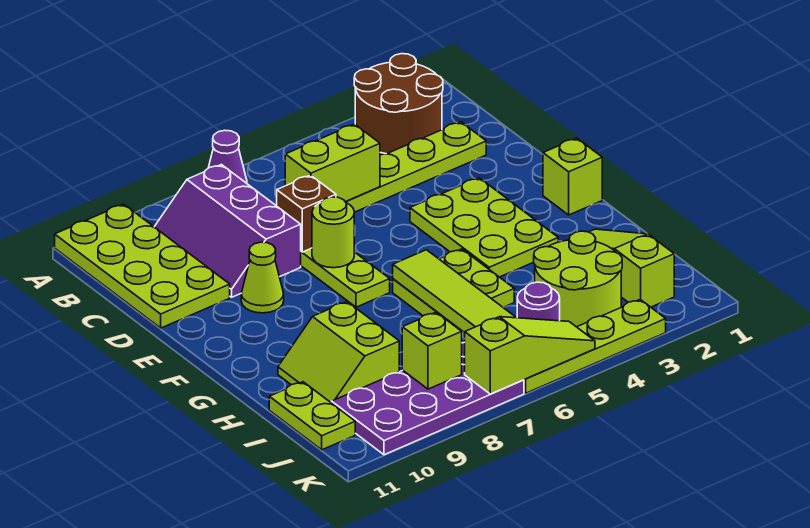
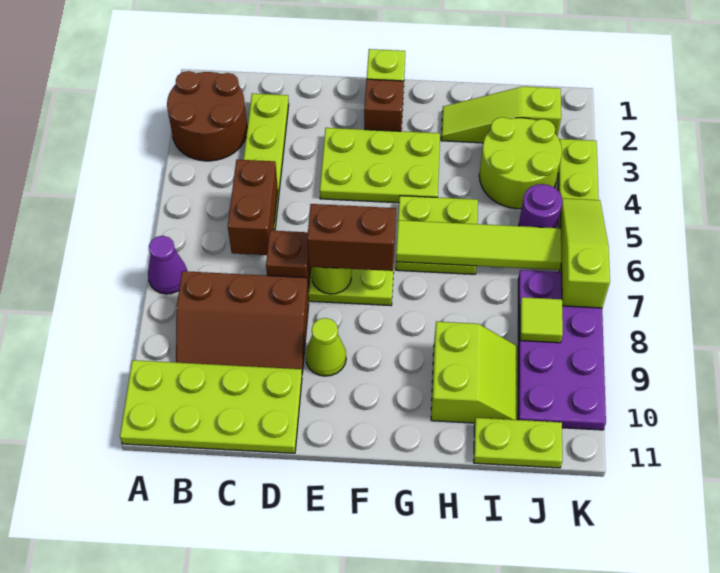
purple 2x3 slope [154,165,301,297] -> brown 2x3 slope [176,271,309,373]
lime 1x2 brick [285,124,380,202] -> brown 1x2 brick [228,160,278,255]
none -> brown 1x2 brick [307,204,396,271]
none -> brown 1x1 brick [364,79,404,131]
lime 2x2 slope [278,302,399,403] -> lime 2x2 slope turned to [431,322,517,423]
lime 1x1 brick [402,312,462,389] -> lime 1x1 tile [520,297,563,343]

